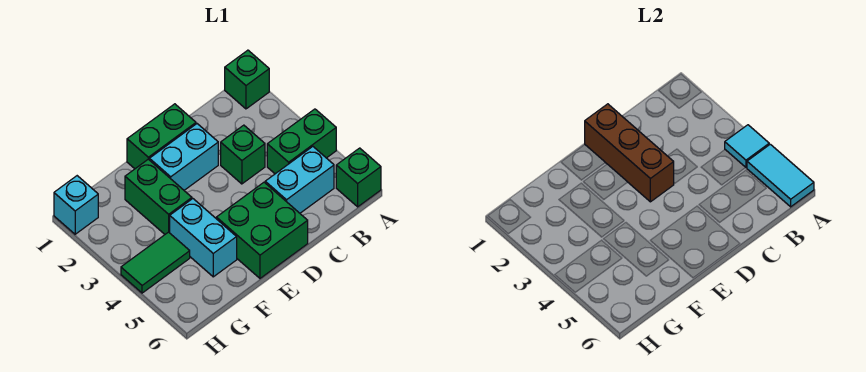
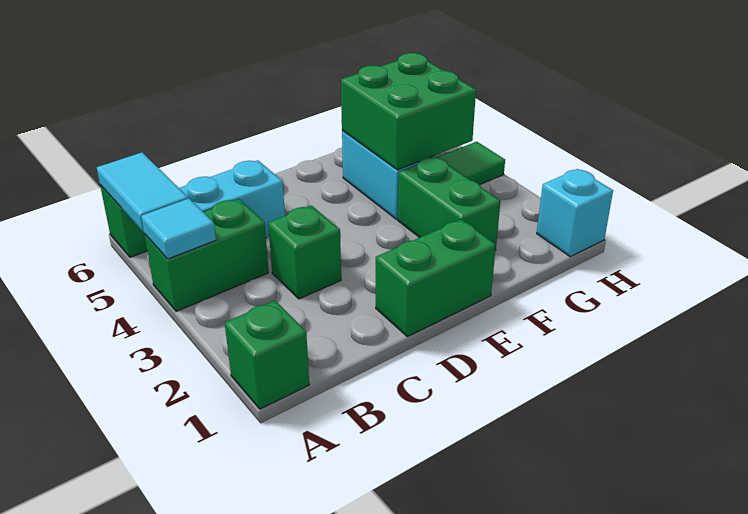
brown 1x3 brick [585,104,674,202] -> none
cyan 1x2 brick [149,124,218,190] -> none
green 2x2 brick [216,182,308,278] -> green 2x2 brick moved to [341,53,476,170]

